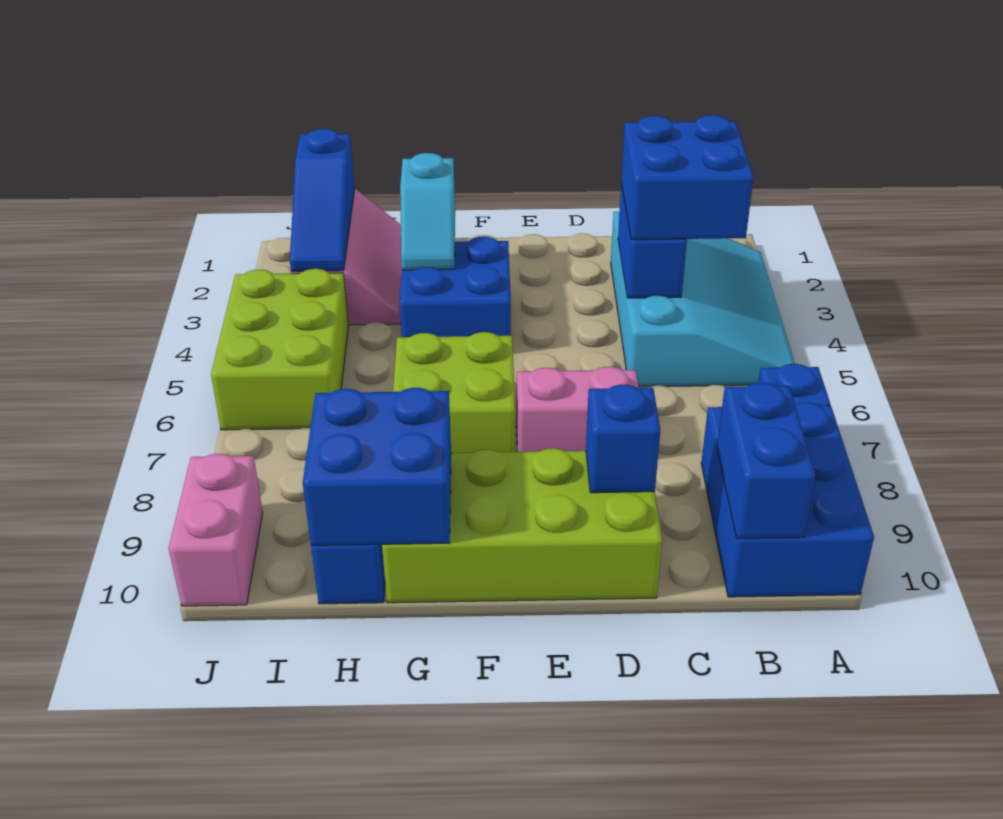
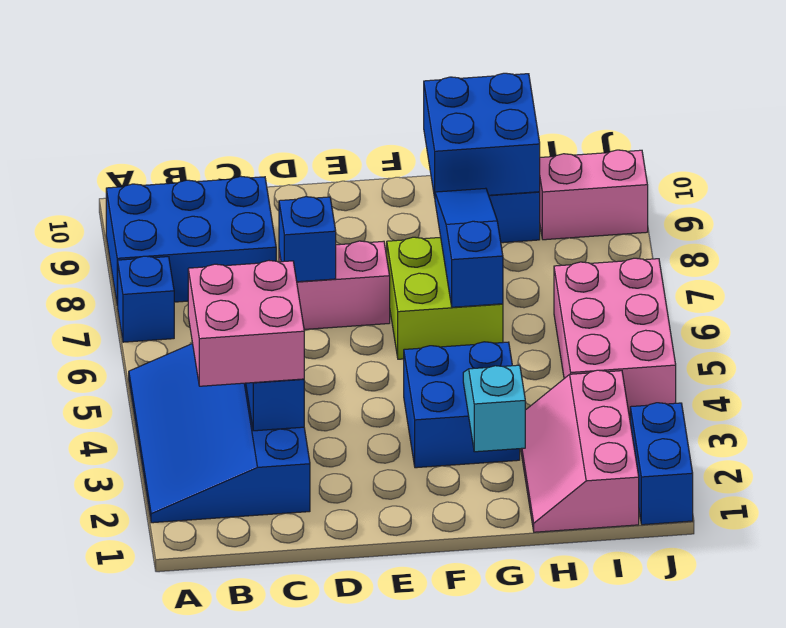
cyan 3x4 slope [611,212,795,387] -> blue 3x4 slope [129,343,310,523]
blue 2x3 brick [701,403,874,597] -> blue 2x3 brick turned to [106,176,276,306]
blue 2x2 brick [621,115,754,240] -> pink 2x2 brick [188,261,304,386]
blue 1x2 brick [717,383,816,539] -> blue 1x2 brick moved to [630,403,693,525]
lime 2x4 brick [382,448,662,603] -> none
blue 1x1 brick [586,385,660,493] -> blue 1x1 brick moved to [279,197,336,282]
blue 1x3 slope [290,129,355,272] -> blue 1x3 slope moved to [435,188,503,307]
lime 2x3 brick [211,269,349,430] -> pink 2x3 brick [554,258,676,416]
pink 1x2 brick [169,454,263,606] -> pink 1x2 brick turned to [540,150,648,240]

